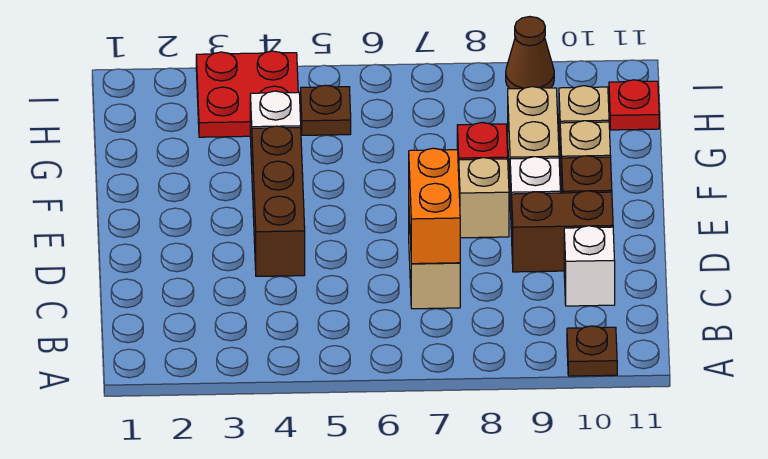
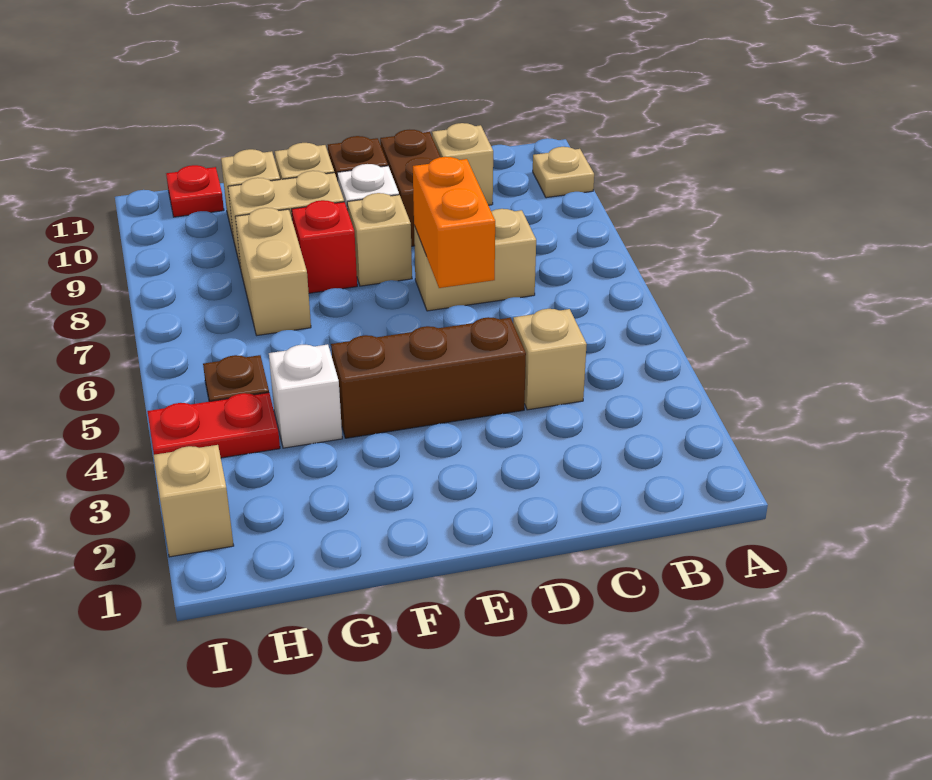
brown 1x1 plate [567,326,617,376] -> tan 1x1 plate [533,147,594,198]
none -> tan 1x1 brick [513,309,587,410]
orange 1x2 brick [409,148,460,264] -> orange 1x2 brick turned to [413,157,495,288]
white 1x1 brick [564,226,615,306] -> tan 1x1 brick [432,123,493,205]
none -> tan 1x2 brick [235,208,311,335]
red 2x2 plate [196,51,298,137] -> red 1x2 plate [147,393,280,458]
none -> tan 1x1 brick [154,445,234,557]
brown 1x1 cone [506,17,554,89] -> none

